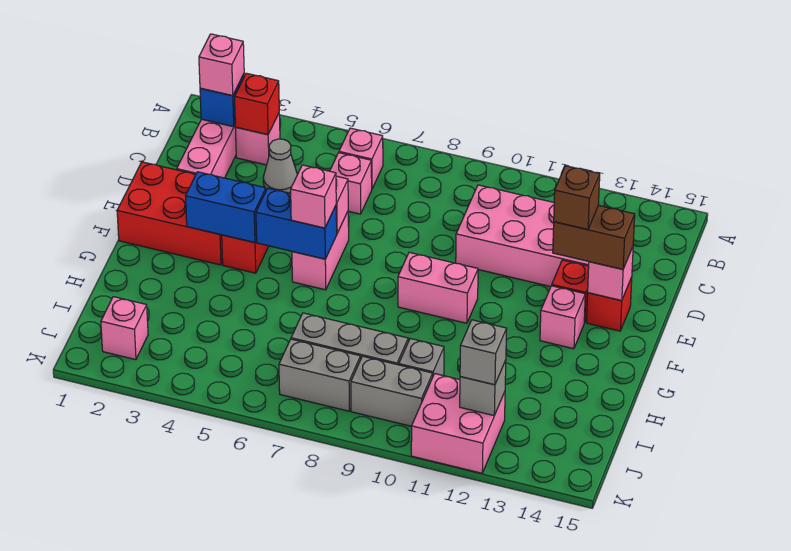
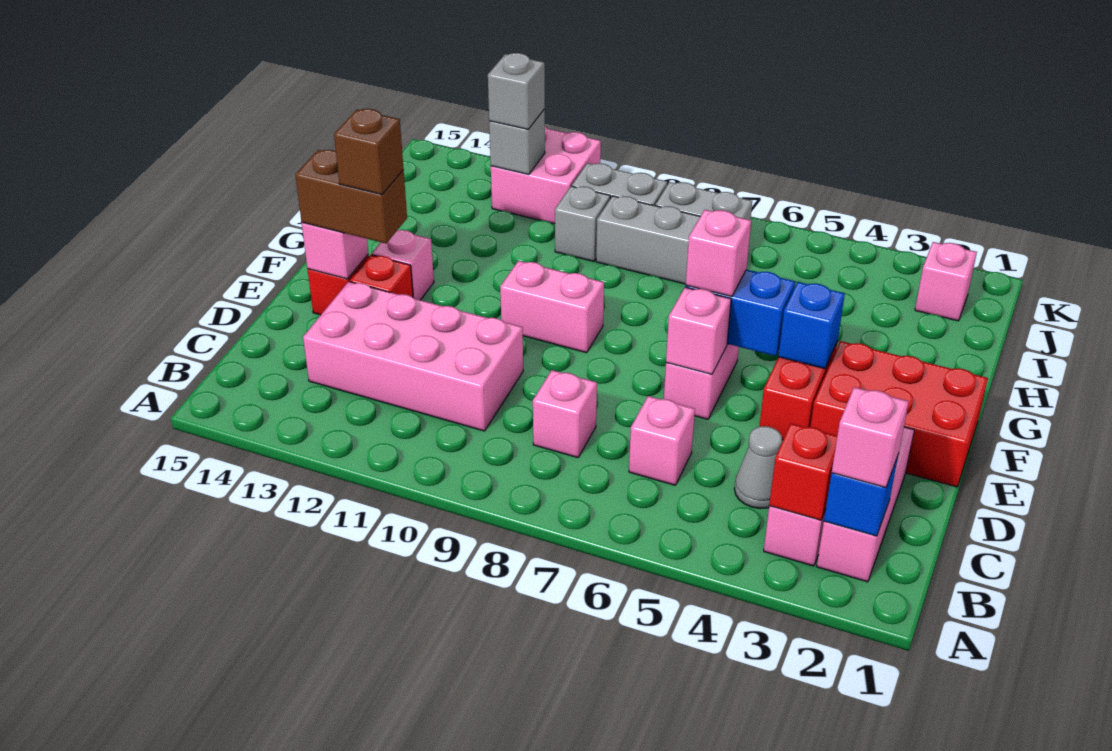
pink 1x1 brick [339,128,383,189] -> pink 1x1 brick moved to [533,370,597,458]
blue 1x2 brick [186,172,266,243] -> blue 1x1 brick [778,282,845,369]

